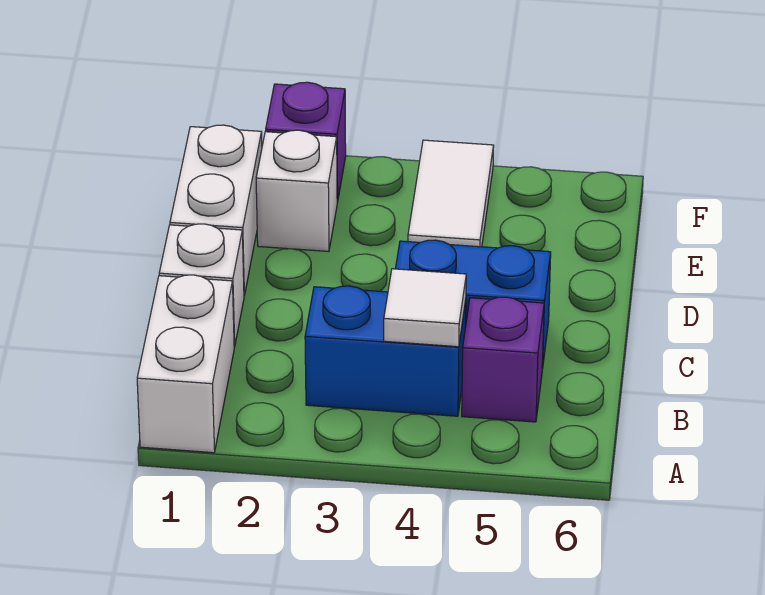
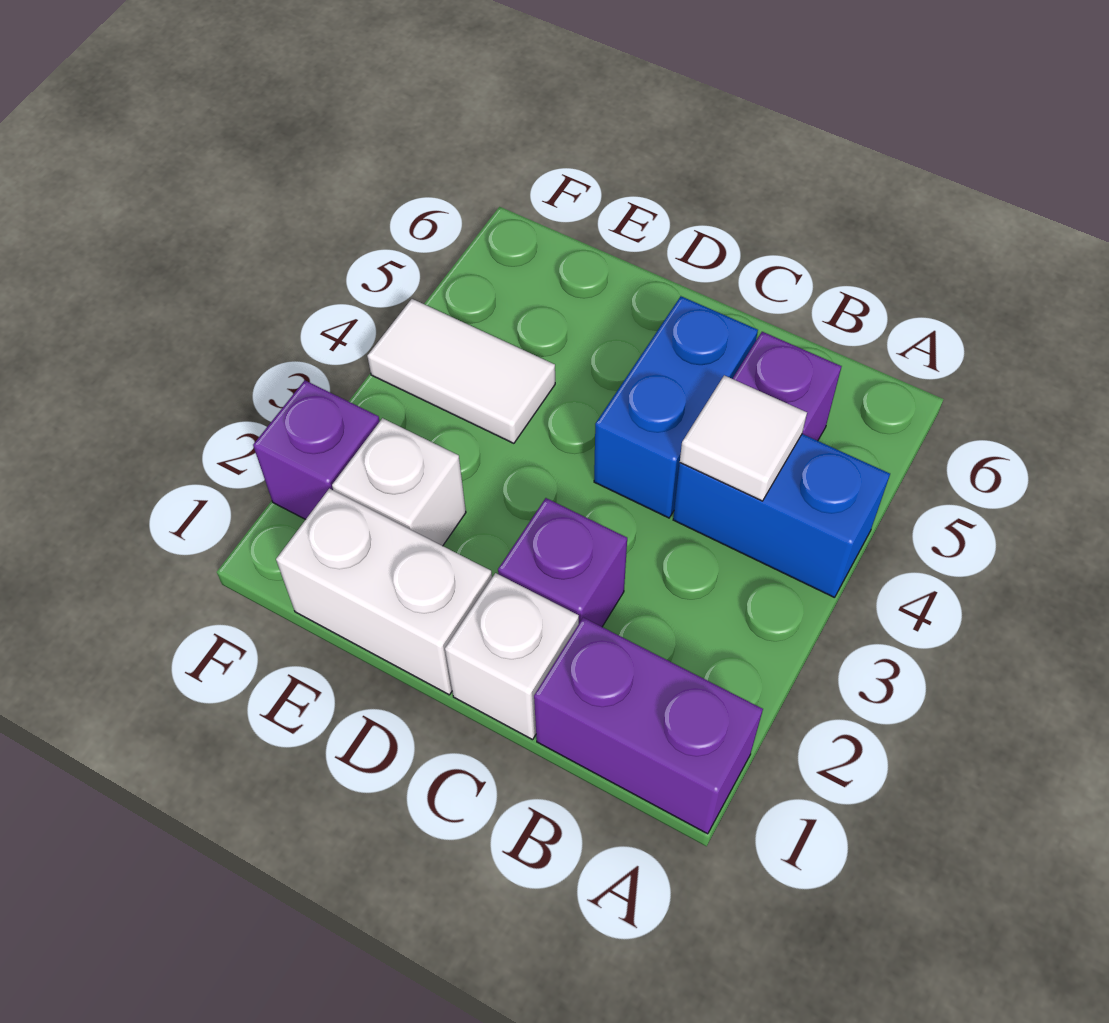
white 1x2 brick [137,275,234,453] -> purple 1x2 brick [534,618,763,834]
blue 1x2 brick [305,286,466,416] -> blue 1x2 brick turned to [673,434,890,598]
none -> purple 1x1 brick [498,498,627,627]

